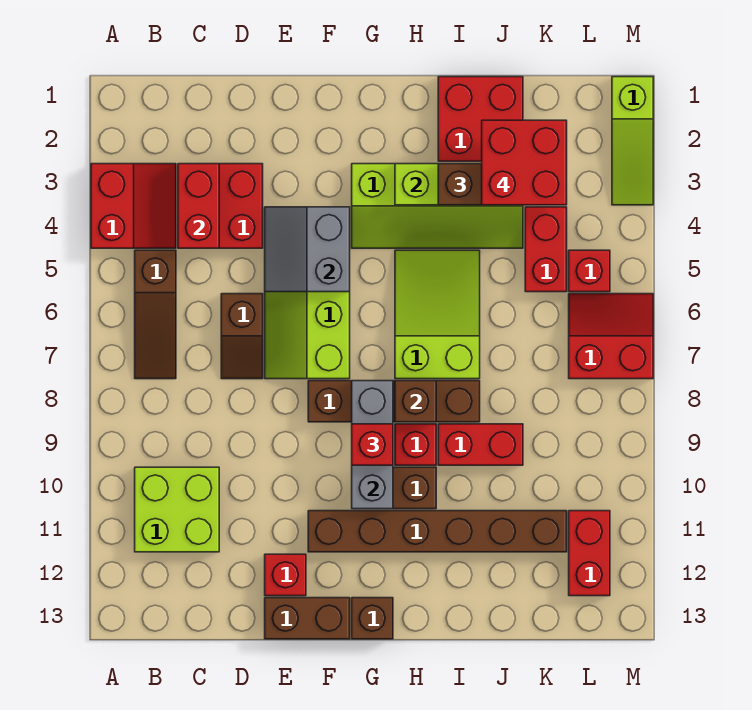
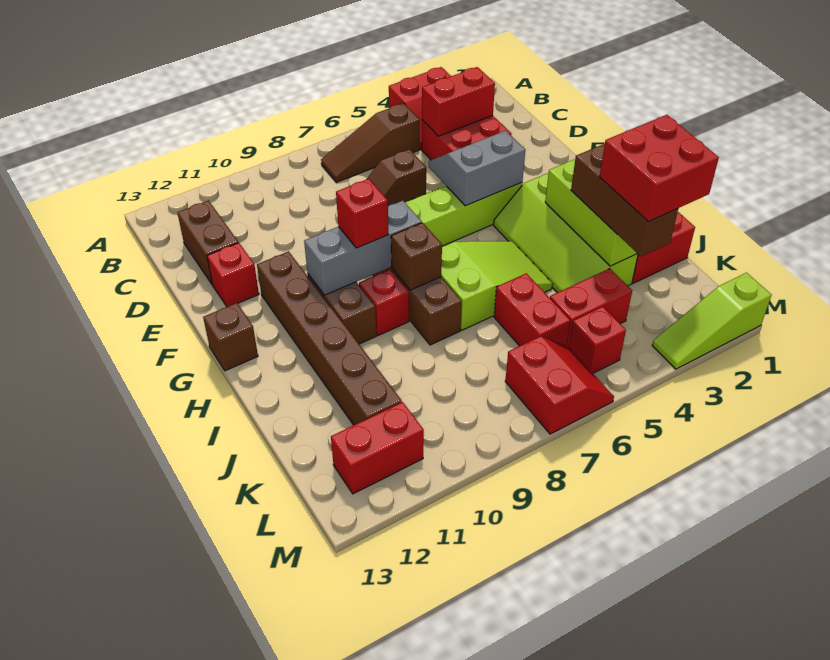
lime 2x2 brick [135,467,219,552] -> none
brown 1x2 brick [265,598,350,639] -> brown 1x2 brick moved to [177,201,238,285]
red 1x2 brick [438,424,523,465] -> red 1x2 brick moved to [494,273,570,346]

